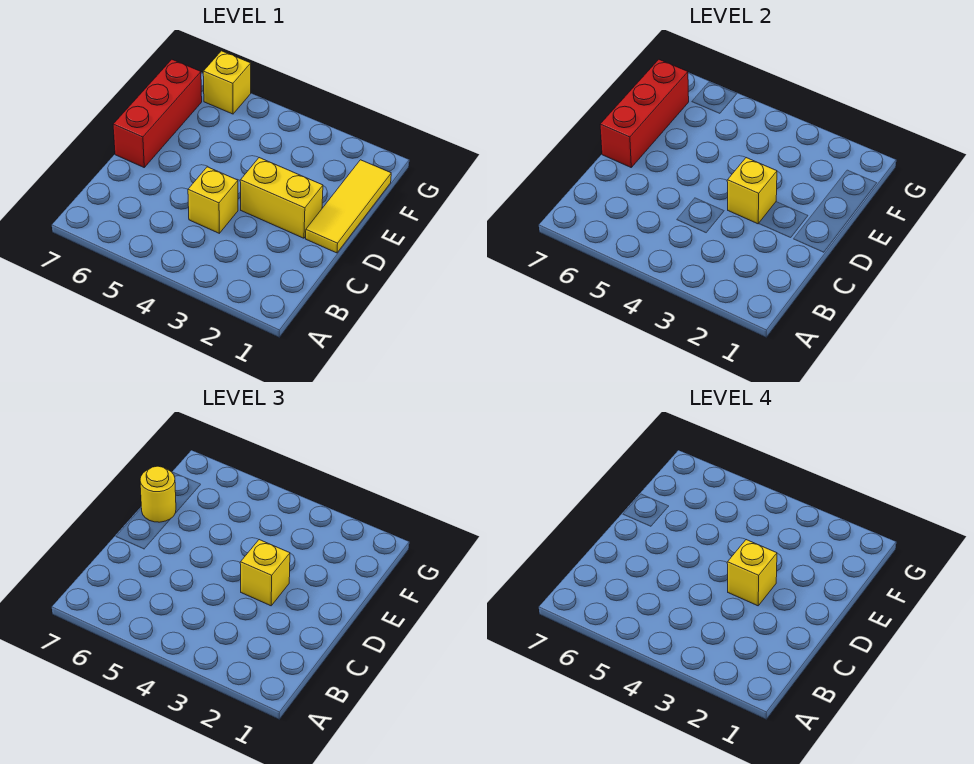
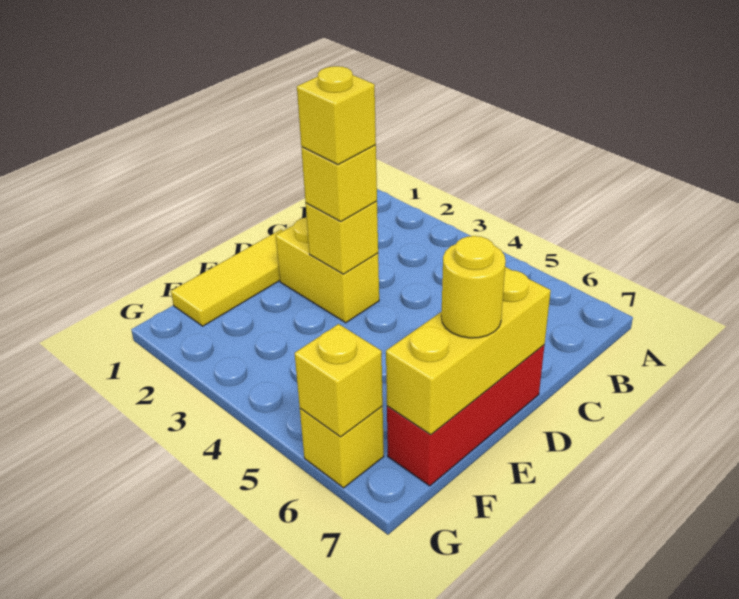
yellow 1x1 brick [188,167,238,233] -> yellow 1x1 brick moved to [295,324,383,437]
red 1x3 brick [600,60,689,167] -> yellow 1x3 brick [386,267,551,435]

